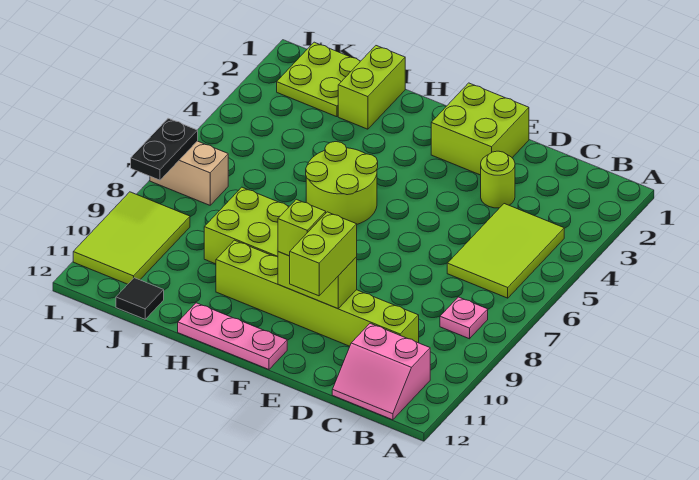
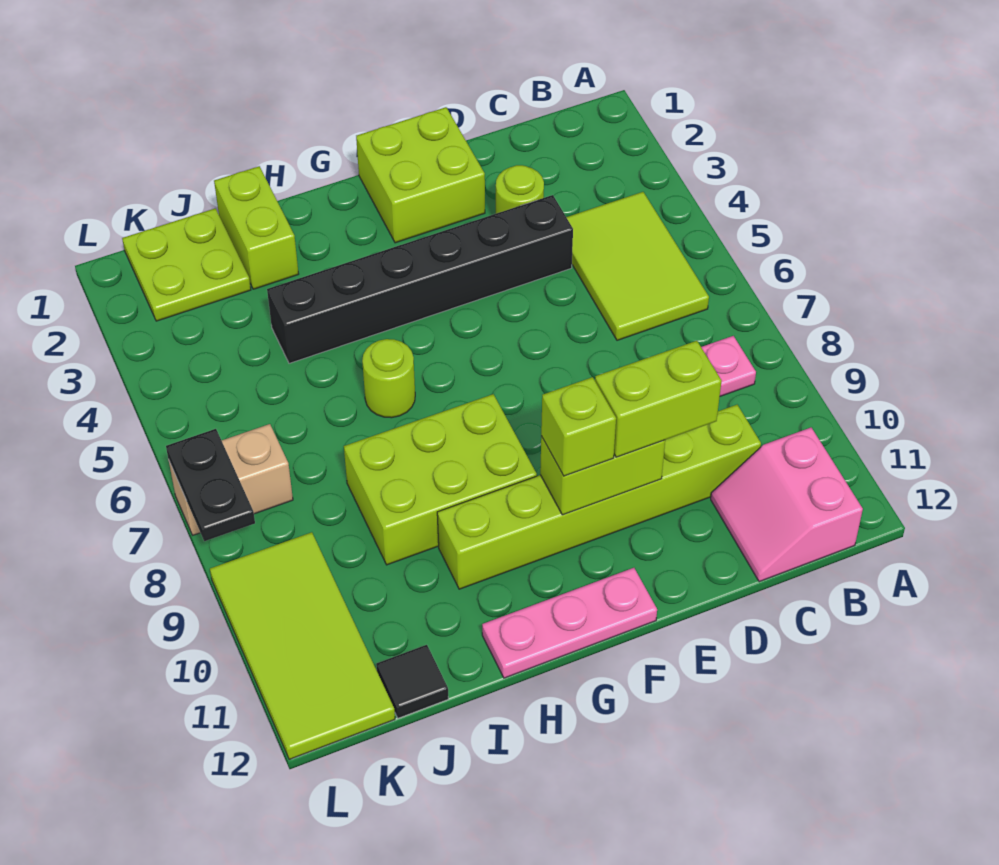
pink 2x2 slope [332,323,430,420] -> pink 2x2 slope turned to [711,428,863,582]
none -> black 1x6 brick [267,195,573,363]
lime 1x2 brick [290,212,357,296] -> lime 1x2 brick turned to [595,341,721,457]
lime 2x2 round brick [306,142,378,224] -> lime 1x1 round brick [362,339,415,418]
lime 2x3 tile [73,192,190,284] -> lime 2x4 tile [210,532,395,760]

